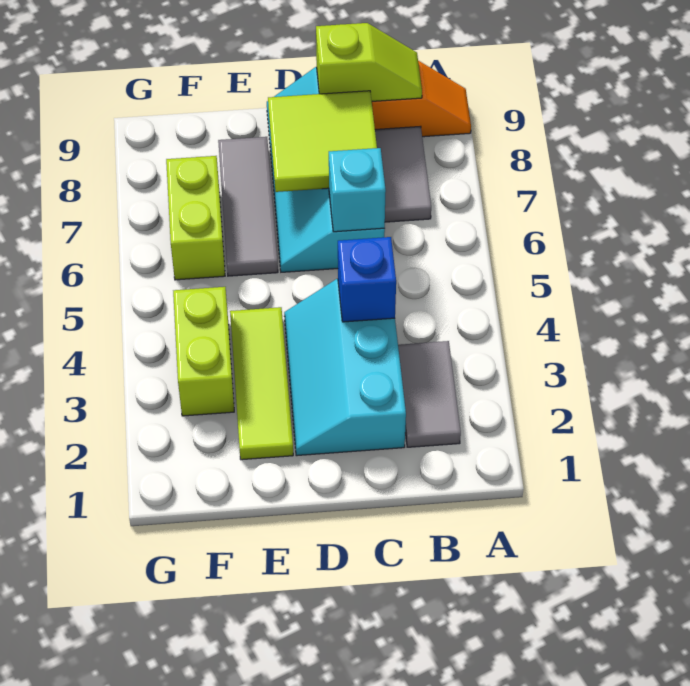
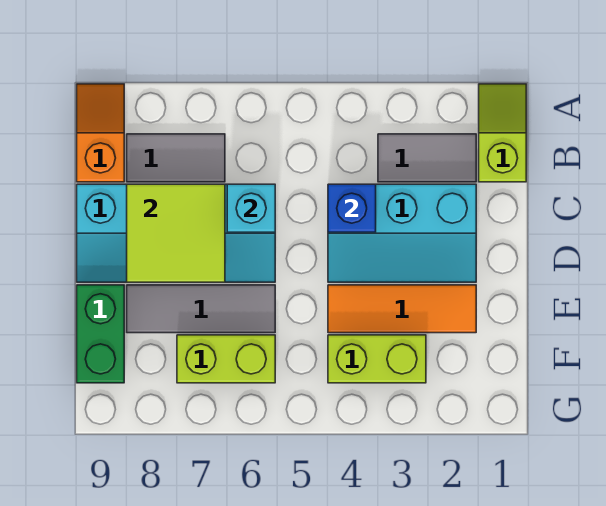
lime 1x2 slope [316,23,422,102] -> lime 1x2 slope moved to [479,84,526,182]
lime 1x3 tile [230,307,293,460] -> orange 1x3 tile [328,285,476,333]
none -> green 1x2 brick [77,285,124,383]

